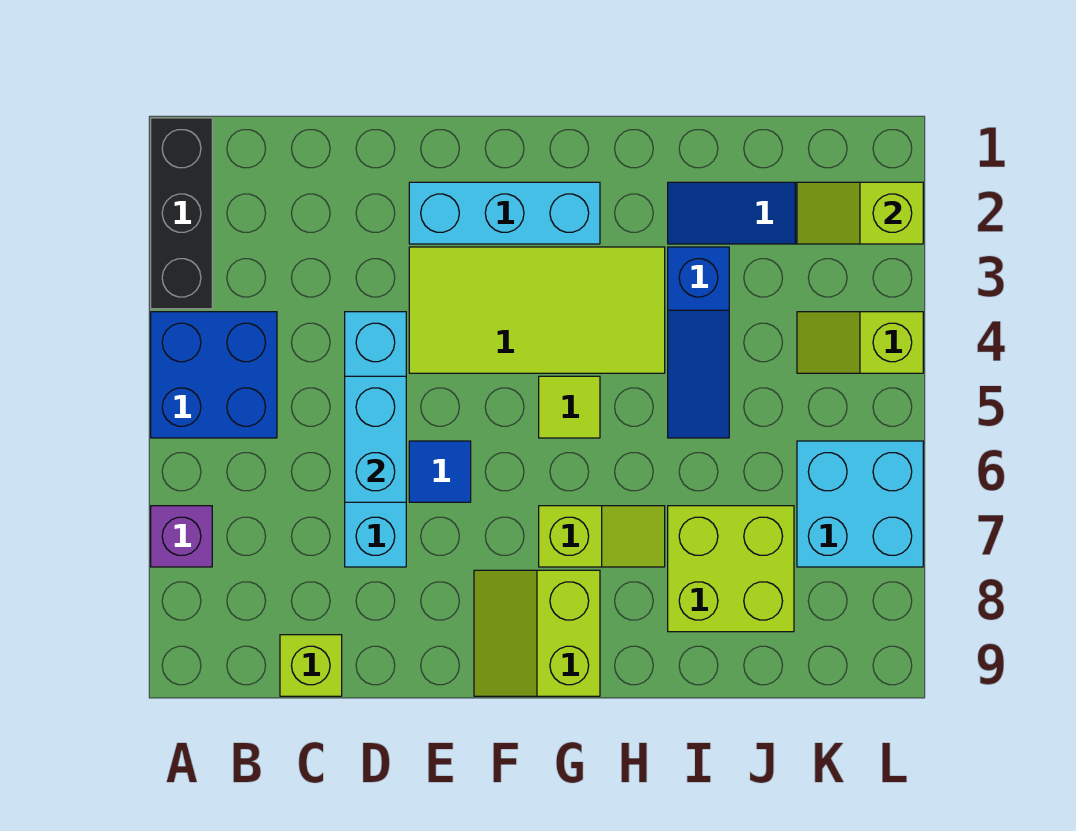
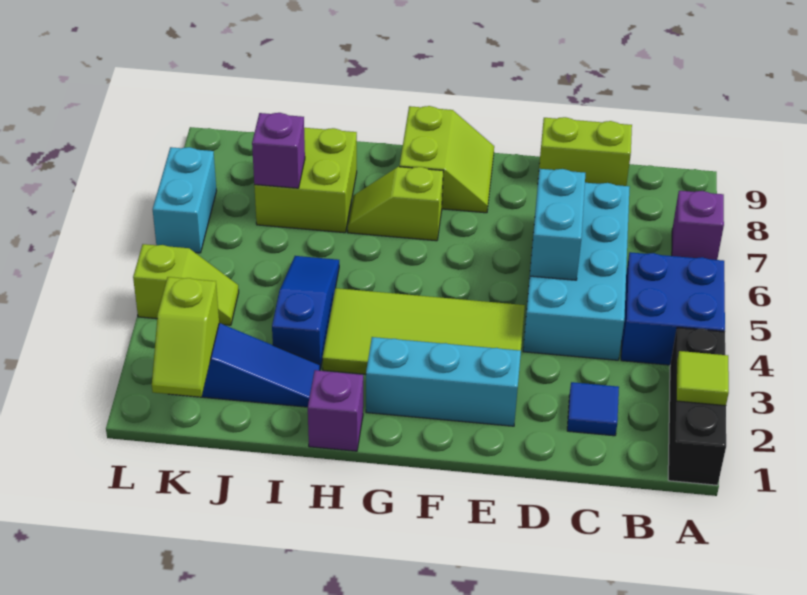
lime 1x1 brick [280,635,342,696] -> lime 1x2 brick [538,117,632,186]
cyan 1x4 brick [345,312,406,567] -> cyan 2x4 brick [523,183,630,360]
blue 1x1 tile [409,441,471,502] -> blue 1x1 tile moved to [567,382,619,436]
lime 1x1 tile [539,376,600,438] -> lime 1x1 tile moved to [676,351,729,406]
none -> purple 1x1 brick [308,370,363,451]
none -> purple 1x1 brick [252,113,305,188]
lime 1x2 slope [797,182,923,244] -> lime 1x2 slope turned to [152,277,219,397]
cyan 2x2 brick [797,441,923,567] -> cyan 1x2 brick [153,147,216,253]

